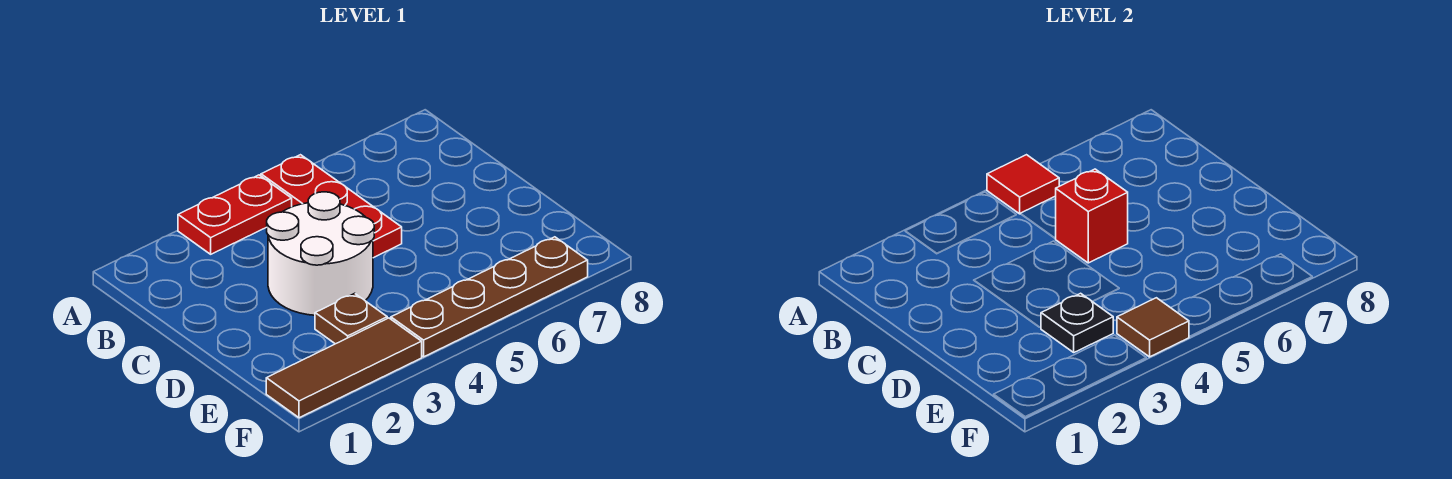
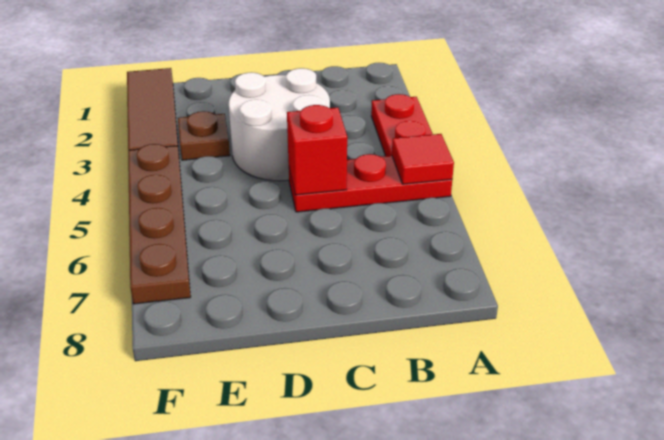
black 1x1 plate [1041,293,1113,352] -> none
brown 1x1 tile [1117,298,1189,357] -> none

